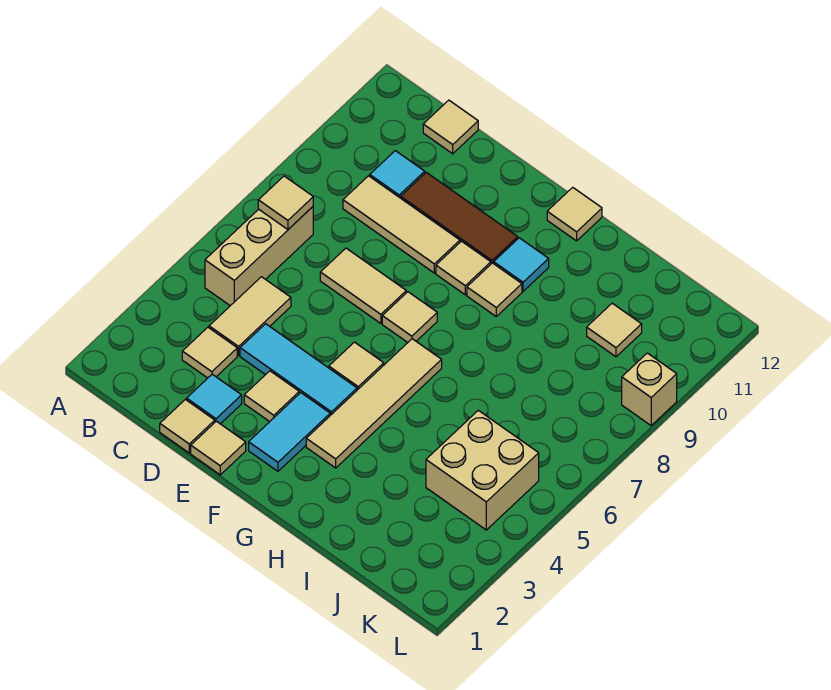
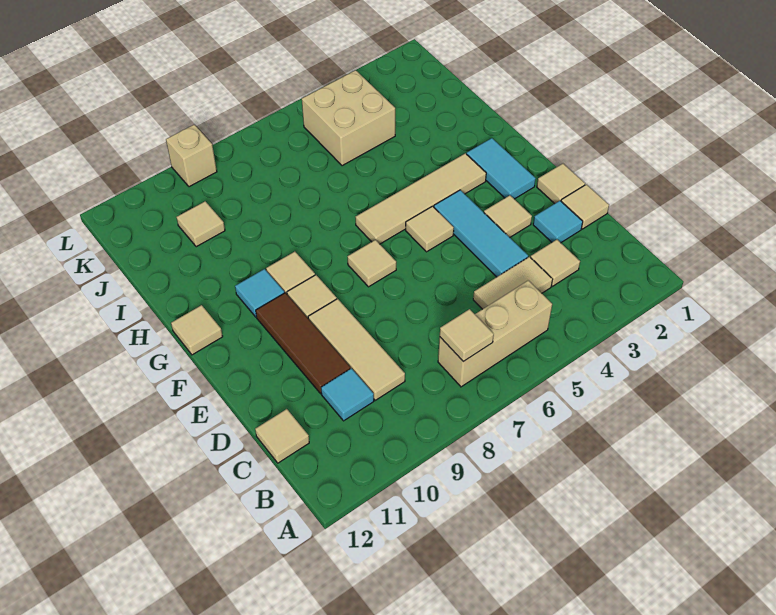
tan 1x2 tile [320,248,406,323] -> none
cyan 1x2 tile [249,393,330,471] -> cyan 1x2 tile turned to [467,138,536,199]

